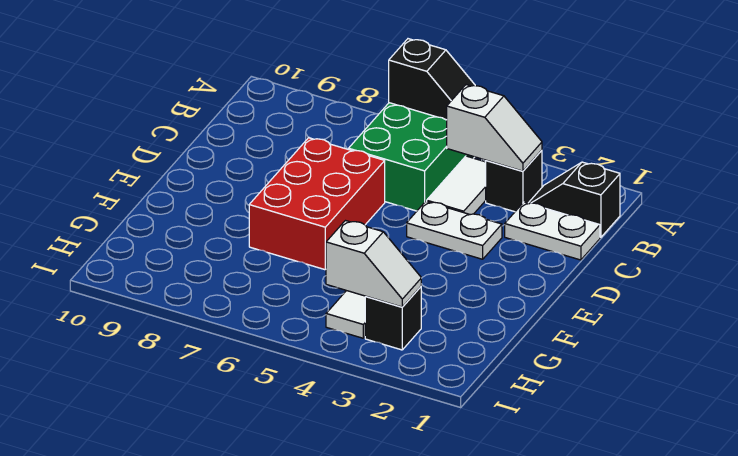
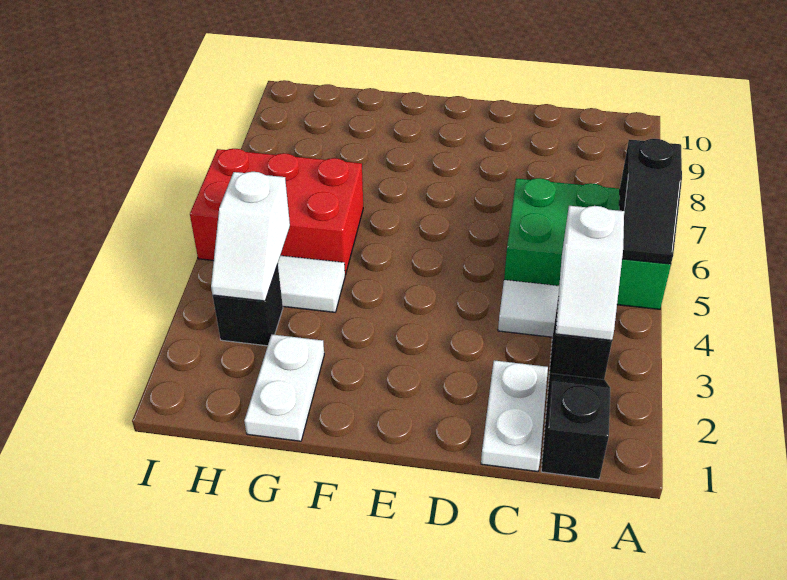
white 1x2 plate [407,201,502,259] -> white 1x2 plate moved to [244,335,324,441]
red 2x3 brick [249,138,385,270] -> red 2x3 brick moved to [190,149,363,275]

